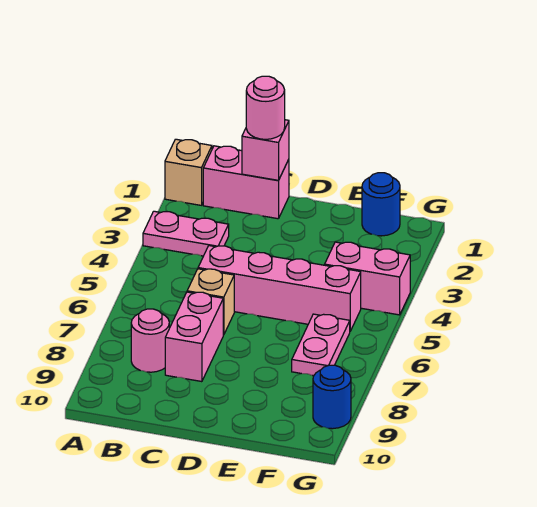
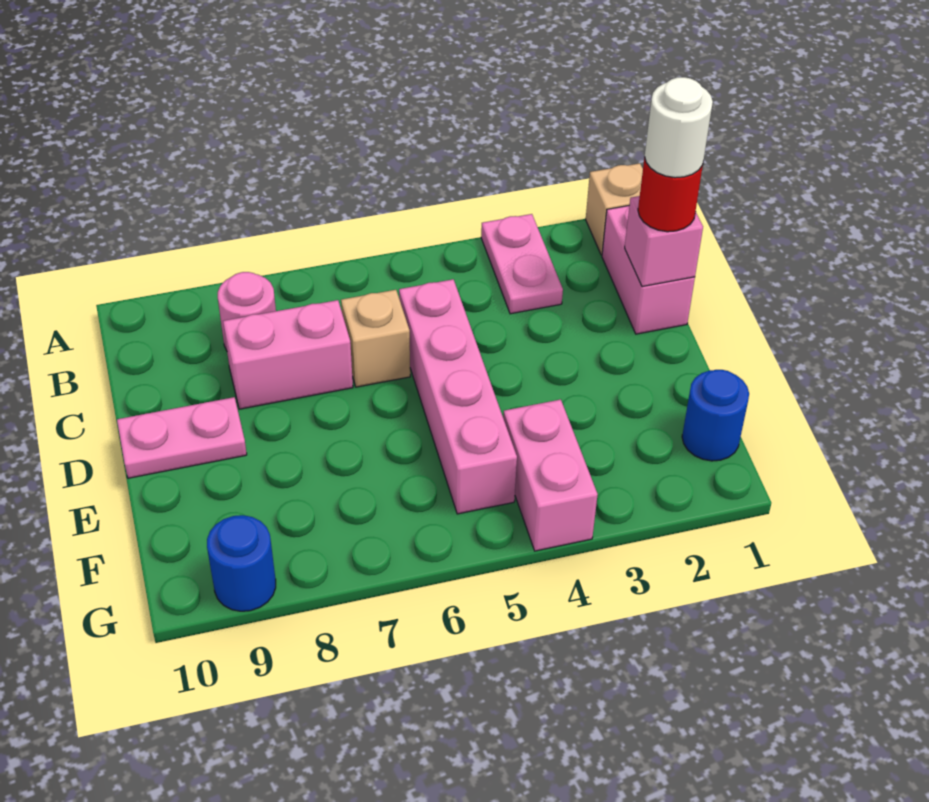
pink 1x1 round brick [246,76,285,139] -> red 1x1 round brick [638,157,703,232]
none -> white 1x1 round brick [645,77,713,178]
pink 1x2 plate [292,314,350,376] -> pink 1x2 plate moved to [117,397,247,478]

